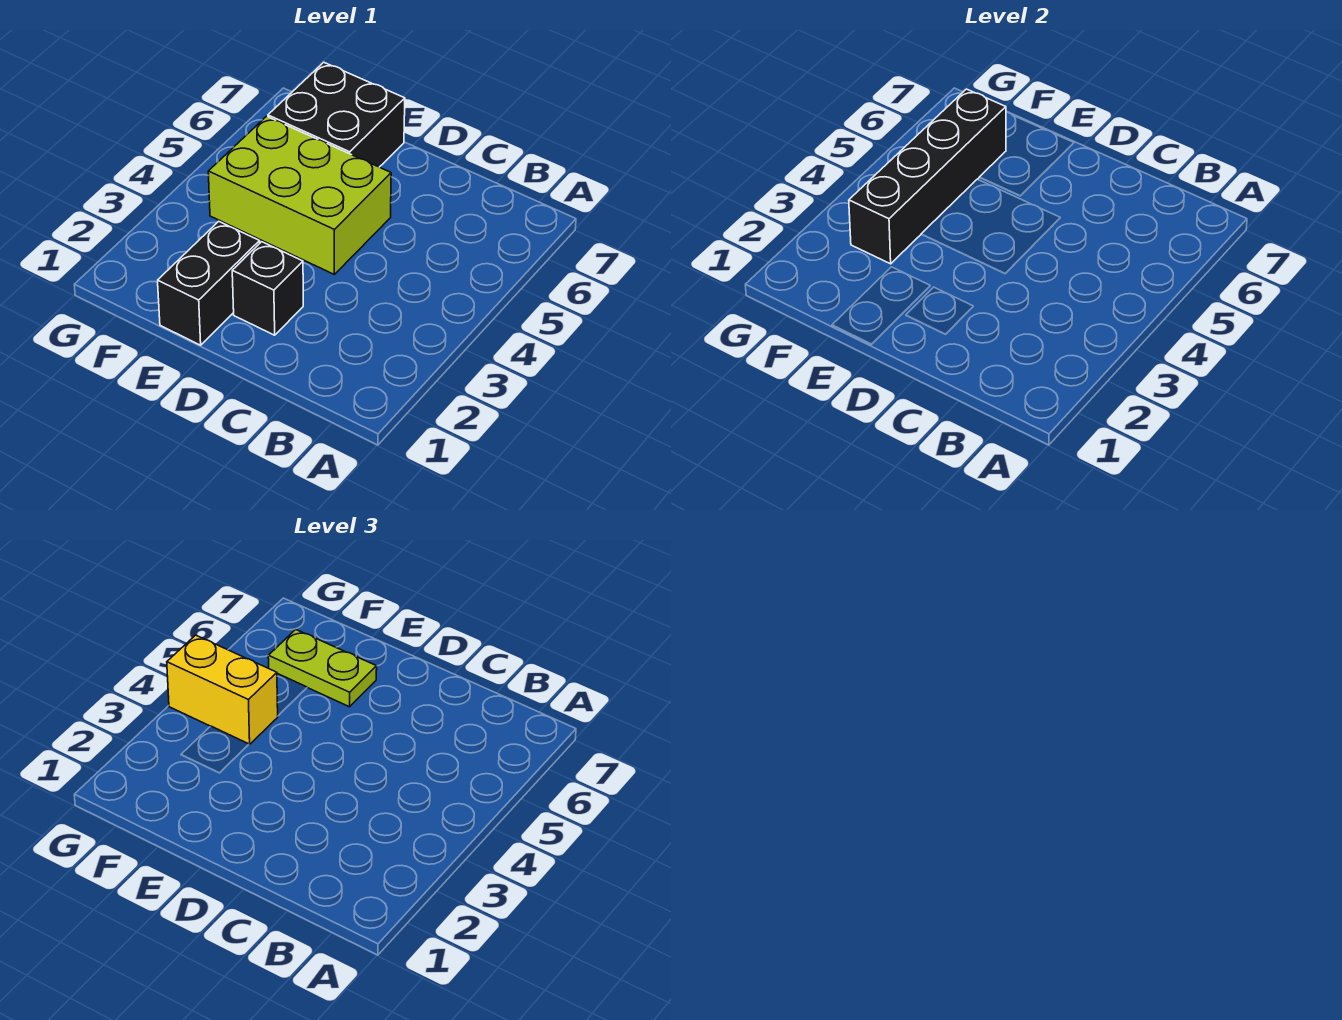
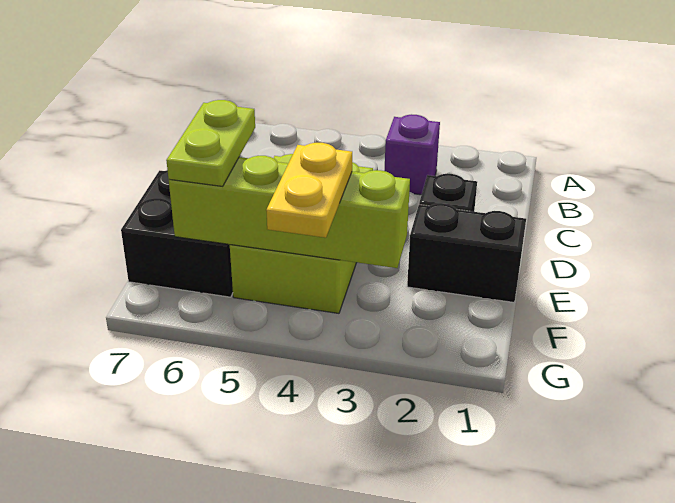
none -> purple 1x1 brick [384,114,440,195]
black 1x4 brick [849,89,1006,264] -> lime 1x4 brick [169,156,410,268]
yellow 1x2 brick [167,635,278,744] -> yellow 1x2 plate [266,143,352,238]

